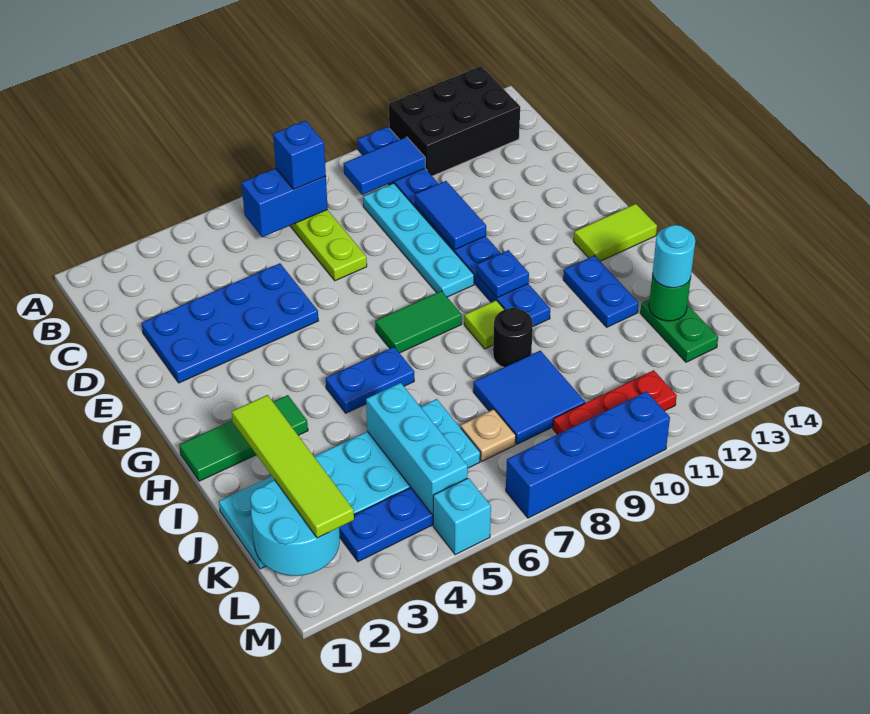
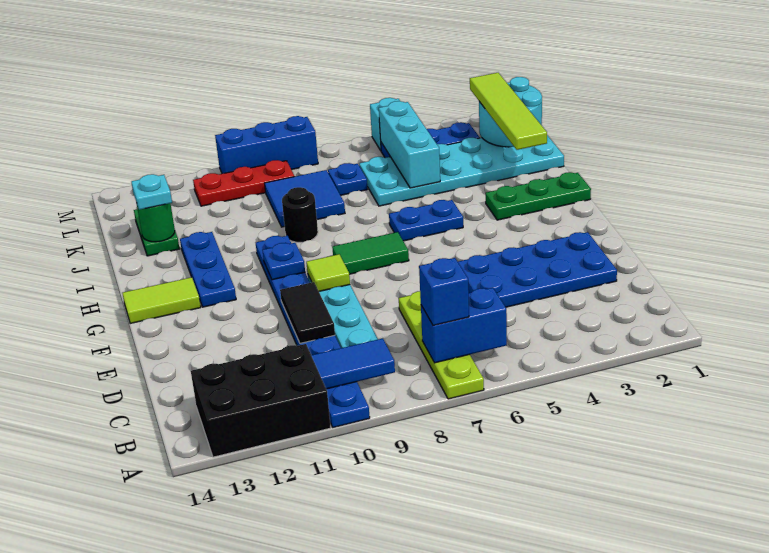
blue 1x2 tile [415,181,486,249] -> black 1x2 tile [280,282,335,343]
green 1x3 tile [179,395,308,481] -> green 1x3 plate [486,172,591,220]
lime 1x1 tile [464,300,505,349] -> lime 1x1 tile moved to [306,254,350,291]
blue 1x2 plate [563,256,639,327] -> blue 1x3 plate [180,232,236,307]
cyan 1x1 round brick [652,225,695,288] -> cyan 1x1 plate [132,174,172,210]
tan 1x1 plate [461,409,516,461] -> blue 1x1 plate [328,163,367,195]
blue 1x4 brick [506,391,670,518] -> blue 1x3 brick [215,116,318,174]

